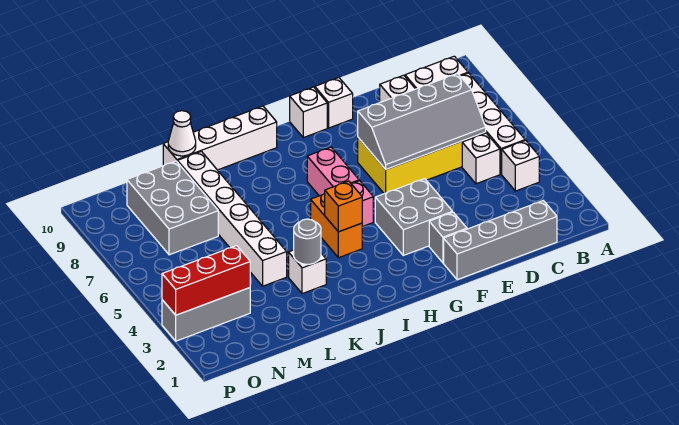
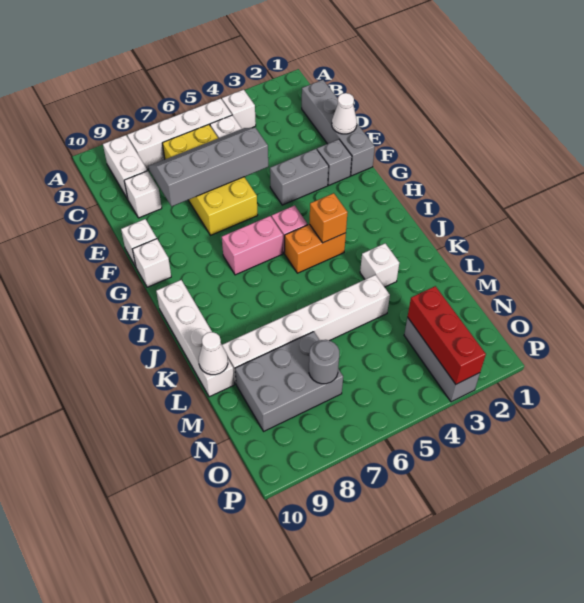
grey 2x4 slope [358,73,486,169] -> grey 2x4 slope turned to [148,128,268,207]
none -> white 1x1 cone [332,93,357,134]
grey 2x2 brick [375,179,452,255] -> grey 1x2 brick [270,149,329,205]
grey 1x1 round brick [294,219,321,264] -> grey 1x1 round brick moved to [309,340,339,384]

